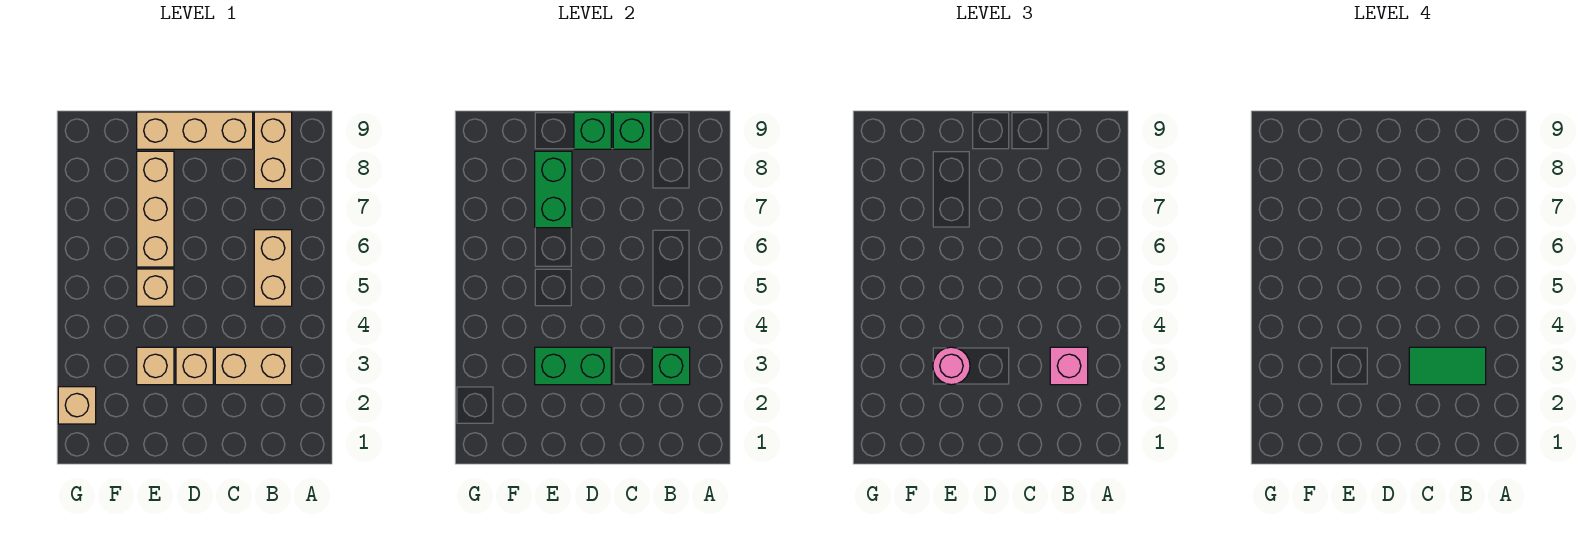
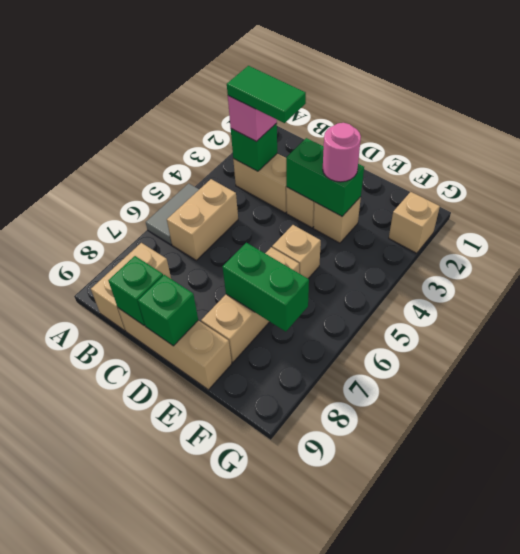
none -> grey 1x2 tile [146,183,199,245]
green 1x2 brick [535,151,572,228] -> green 1x2 brick turned to [222,243,309,332]

